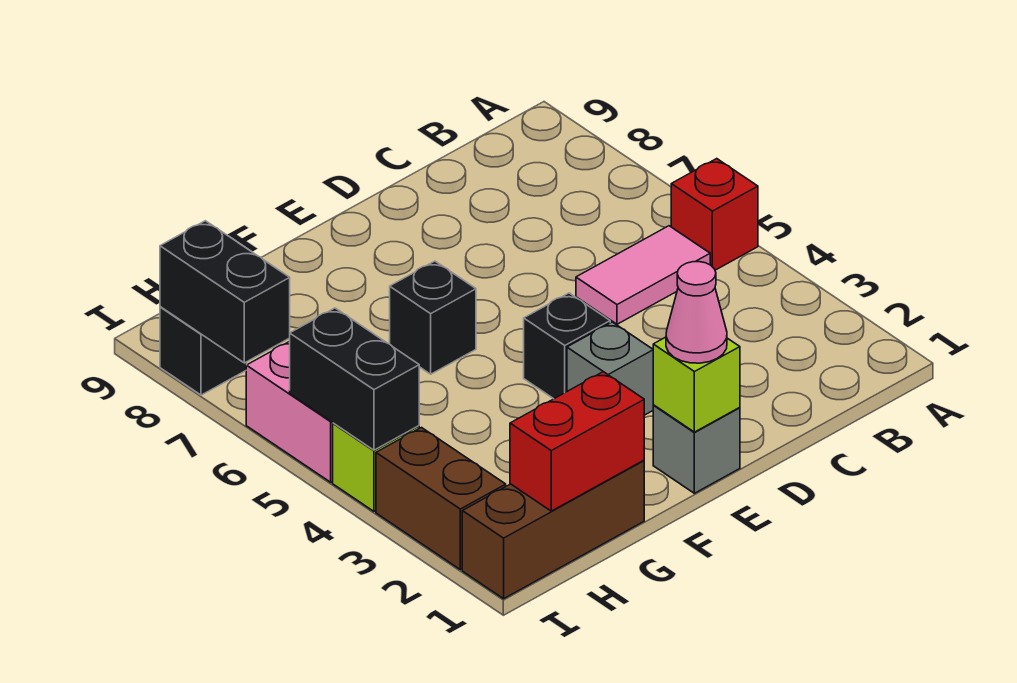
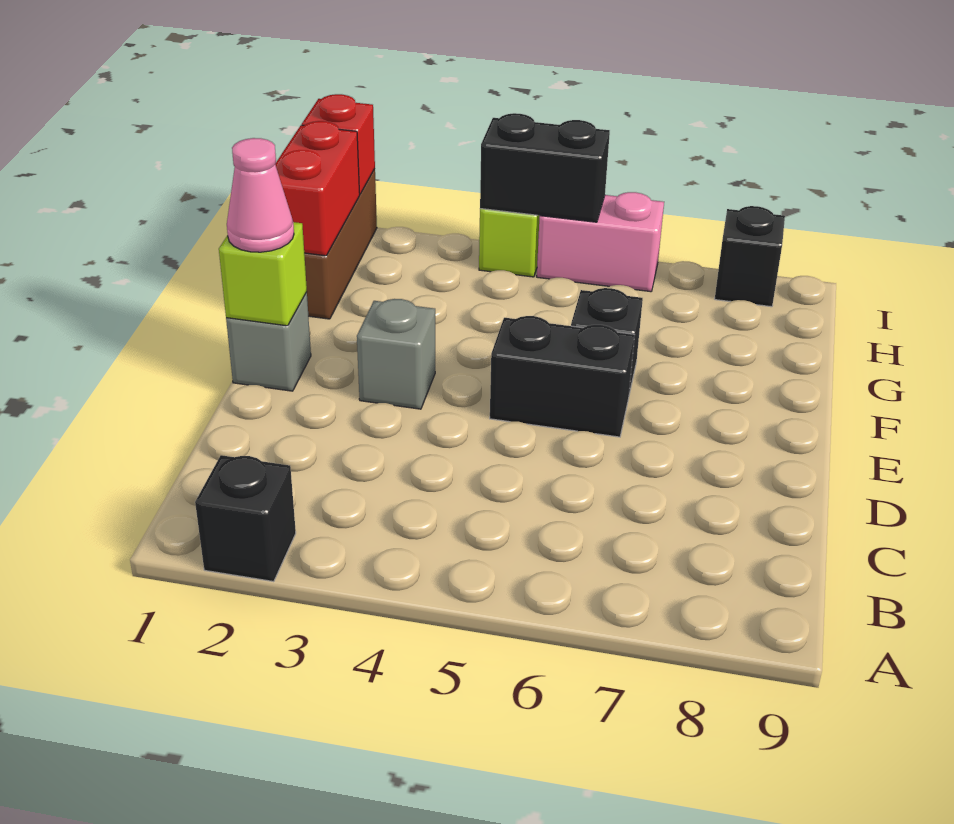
red 1x1 brick [671,159,758,270] -> red 1x1 brick moved to [302,94,375,194]
pink 1x2 tile [576,226,710,324] -> none
black 1x1 brick [524,293,610,399] -> black 1x1 brick moved to [195,455,296,582]
brown 1x2 brick [376,428,506,570] -> none
black 1x2 brick [160,221,290,363] -> black 1x2 brick moved to [490,316,635,437]

